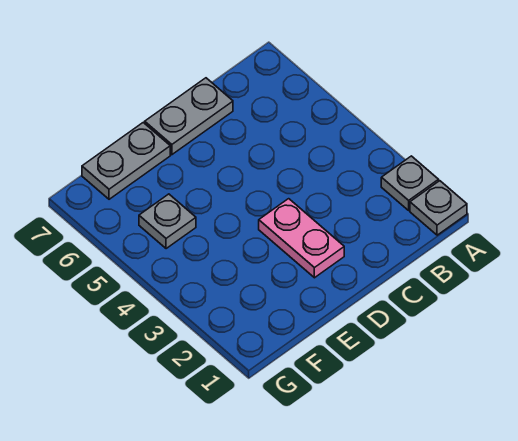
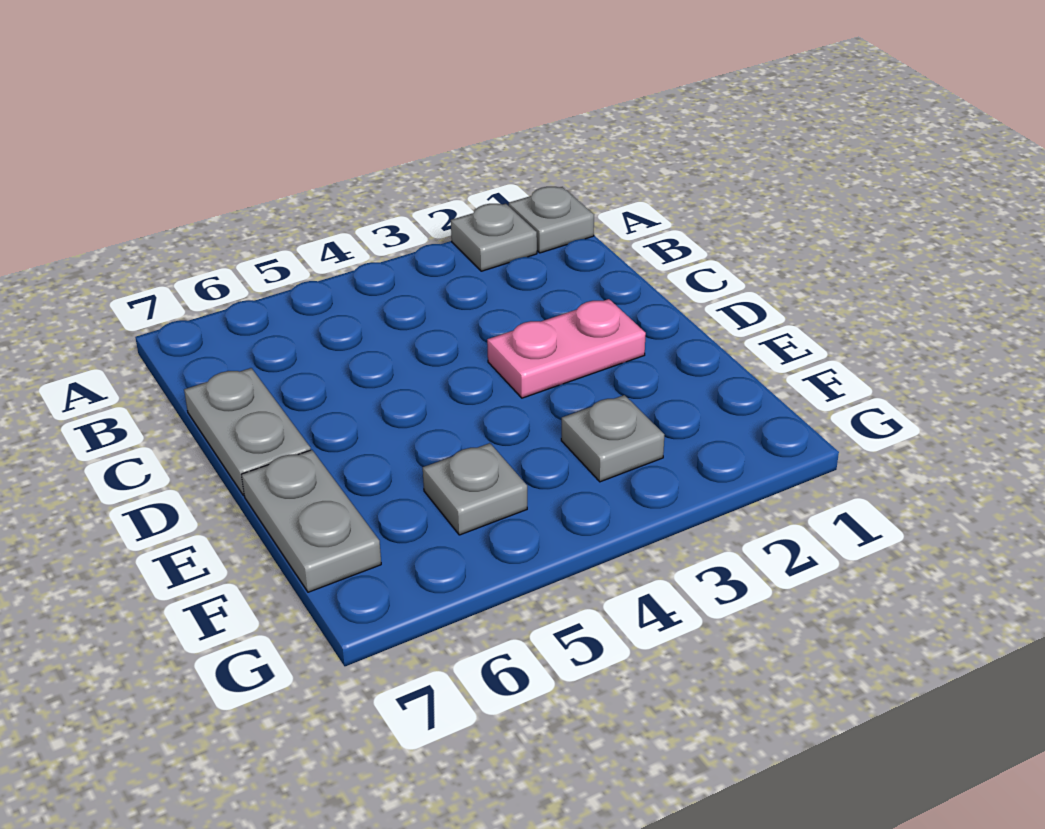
none -> grey 1x1 plate [561,395,664,482]

